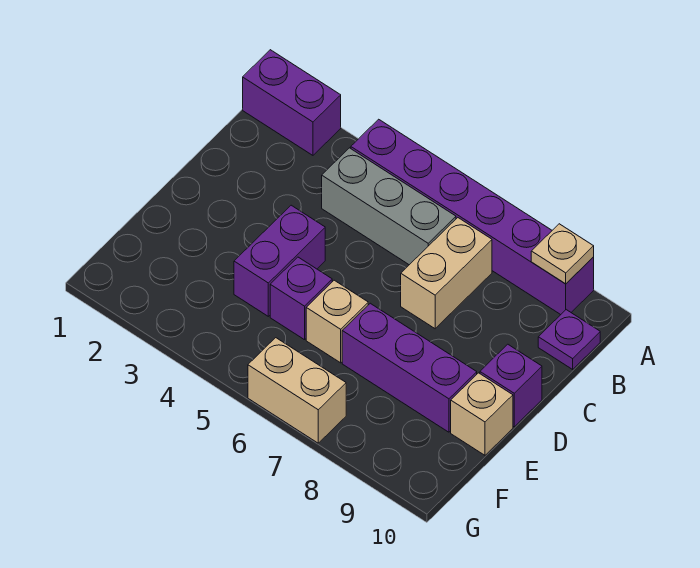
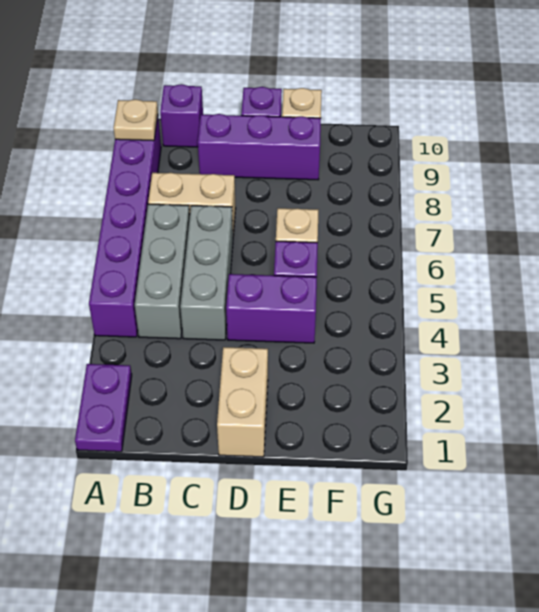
purple 1x2 brick [243,50,341,155] -> purple 1x2 plate [75,364,132,452]
purple 1x1 plate [538,310,600,369] -> purple 1x1 brick [160,84,203,147]
none -> grey 1x3 brick [180,206,233,340]
purple 1x3 brick [342,303,477,432] -> purple 1x3 brick turned to [198,114,321,180]
tan 1x2 brick [248,338,346,443] -> tan 1x2 brick moved to [217,347,268,457]

